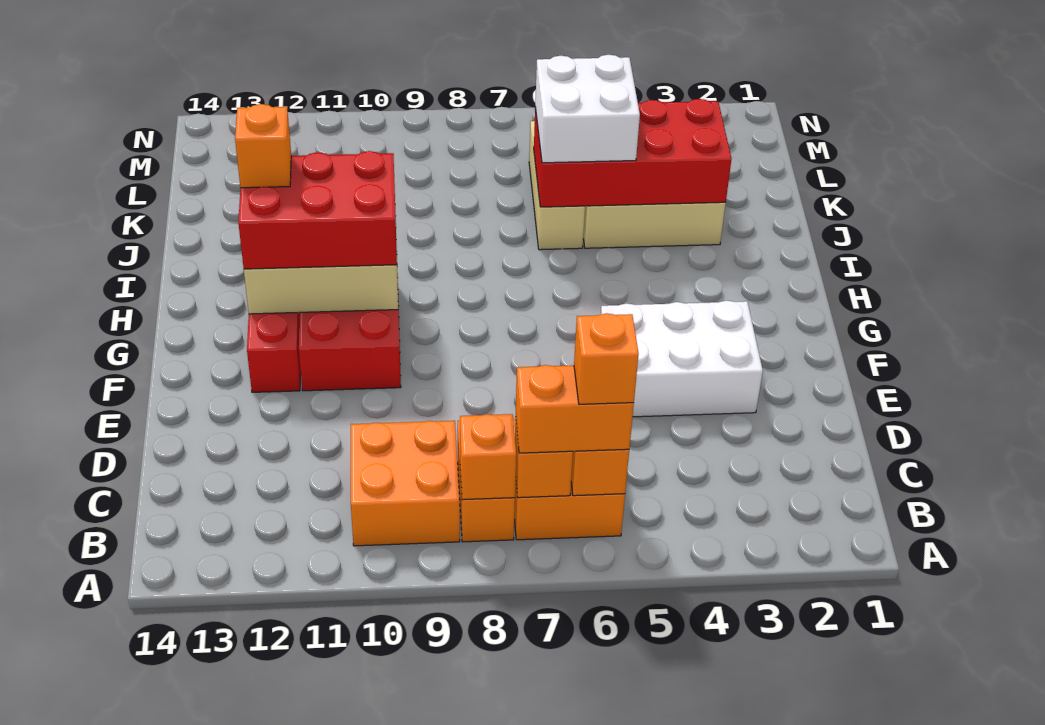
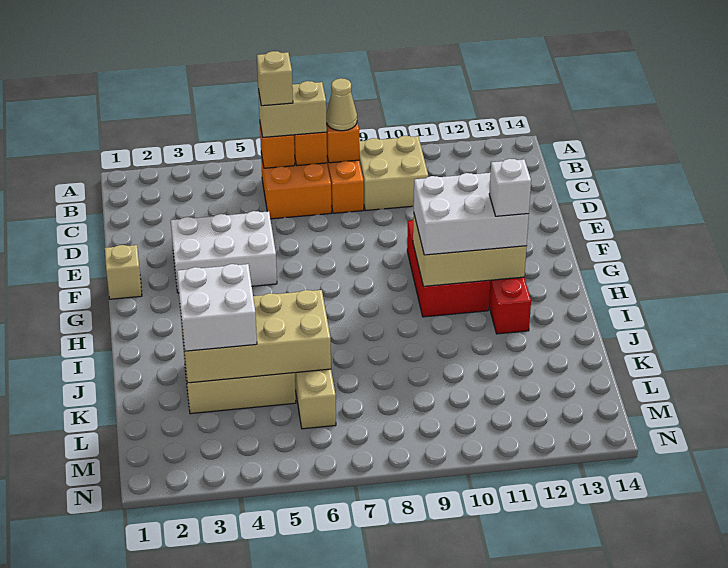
orange 1x2 brick [516,365,634,453] -> tan 1x2 brick [258,81,327,137]
orange 1x1 brick [574,313,639,404] -> tan 1x1 brick [257,51,293,106]
none -> tan 1x1 cone [326,78,357,131]
orange 2x2 brick [351,421,460,546] -> tan 2x2 brick [359,136,428,211]
none -> tan 1x1 brick [105,245,142,299]
red 2x3 brick [238,151,397,269] -> white 2x3 brick [414,173,529,255]
orange 1x1 brick [235,104,291,188] -> white 1x1 brick [489,159,531,216]
red 2x4 brick [534,99,731,207] -> tan 2x4 brick [180,290,331,383]
white 2x2 brick [535,55,640,163] -> white 2x2 brick moved to [177,264,257,351]

